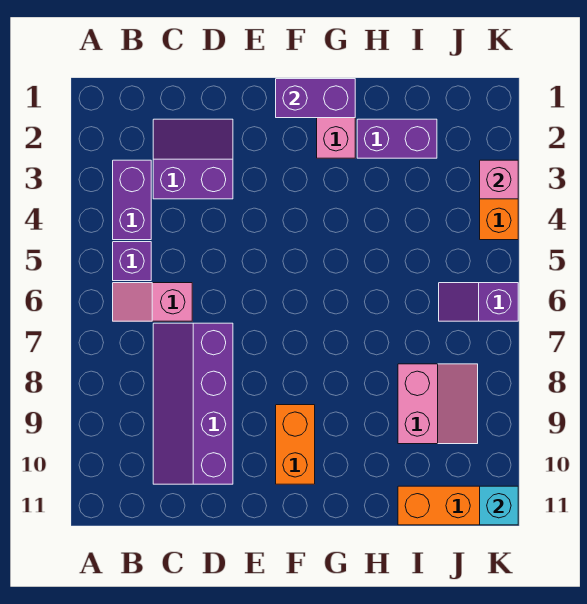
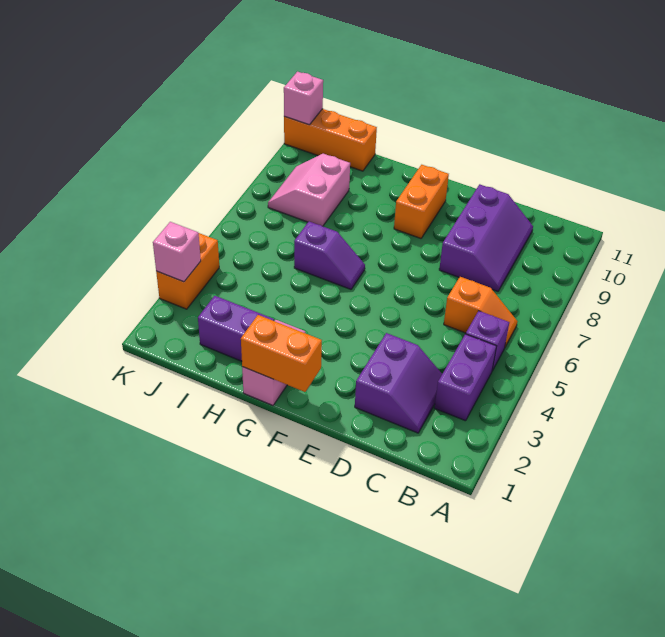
pink 1x2 slope [113,283,192,321] -> orange 1x2 slope [444,277,517,347]
purple 2x2 slope [153,119,233,199] -> purple 2x2 slope turned to [355,333,442,433]
purple 2x4 slope [153,323,233,484] -> purple 2x3 slope [439,184,533,291]
purple 1x2 brick [276,79,355,118] -> orange 1x2 brick [241,315,322,392]
purple 1x2 slope [439,283,518,321] -> purple 1x2 slope moved to [294,222,365,289]
cyan 1x1 brick [480,486,518,525] -> pink 1x1 brick [284,72,323,125]

